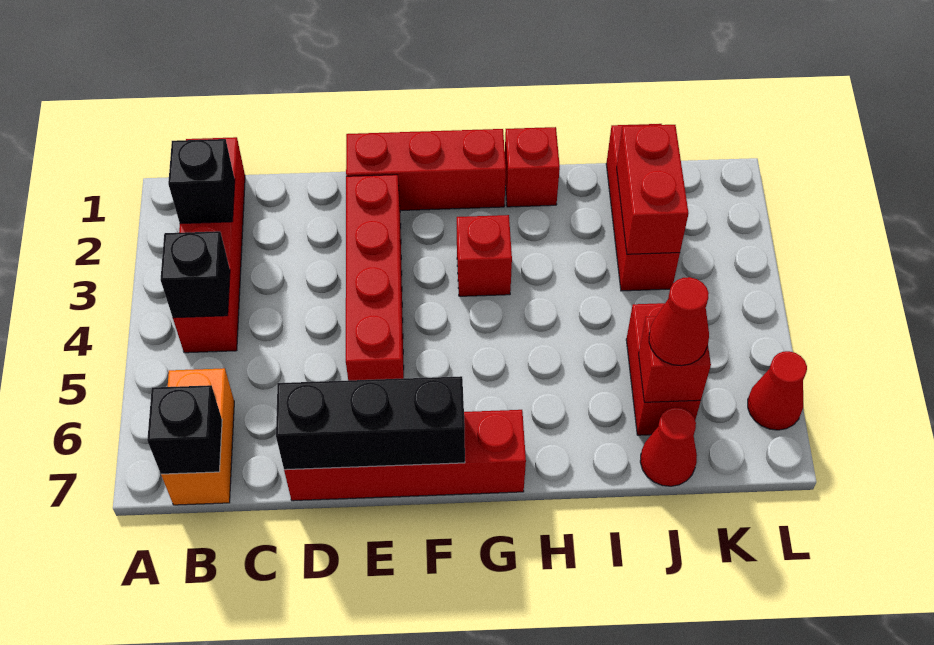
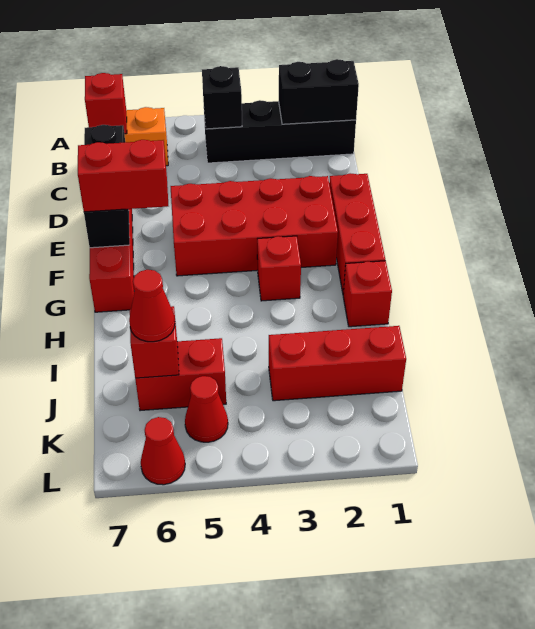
red 1x4 brick [173,137,245,353] -> black 1x4 brick [204,100,356,163]
black 1x1 brick [168,139,235,224] -> black 1x2 brick [279,59,359,124]
black 1x1 brick [147,385,222,474] -> red 1x1 brick [85,73,127,134]
red 1x4 brick [346,175,404,380] -> red 2x4 brick [171,176,338,276]
red 1x2 brick [617,125,688,254] -> red 1x2 brick moved to [78,140,168,212]
red 1x1 cone [640,408,697,486] -> red 1x1 cone moved to [185,376,228,442]

